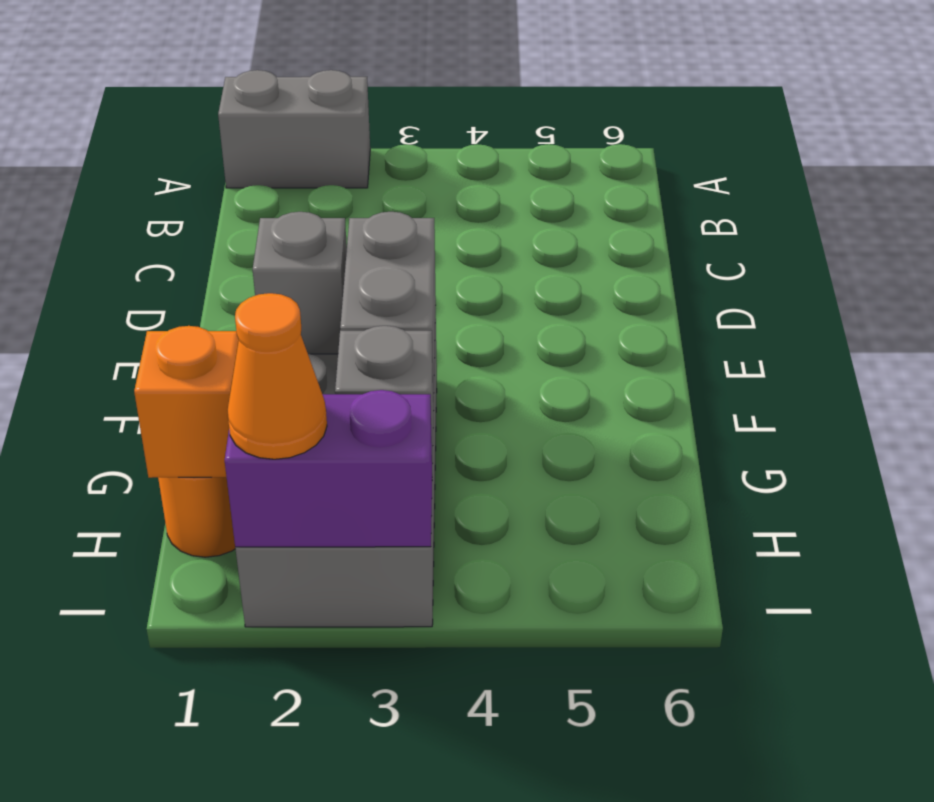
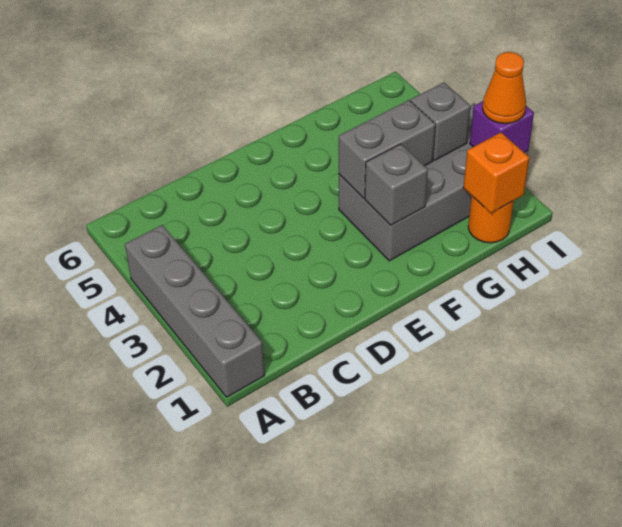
grey 1x2 brick [218,70,370,188] -> grey 1x4 brick [125,225,265,397]
purple 1x2 brick [225,390,432,547] -> purple 1x1 brick [470,101,534,153]

